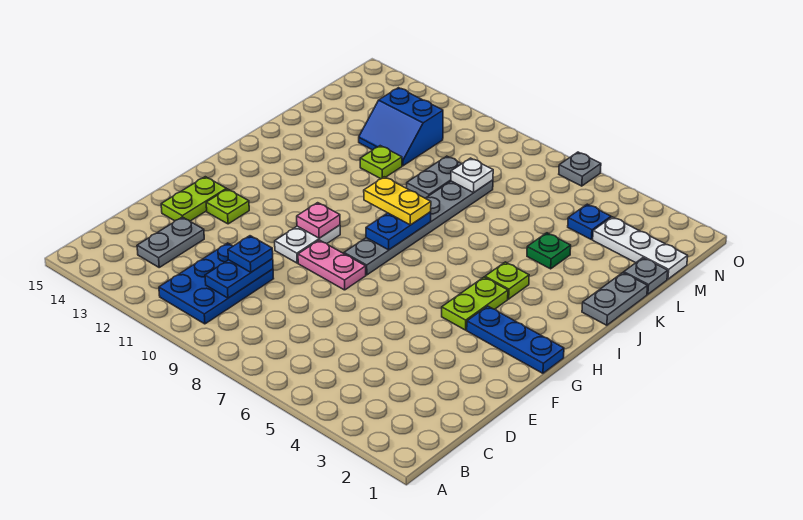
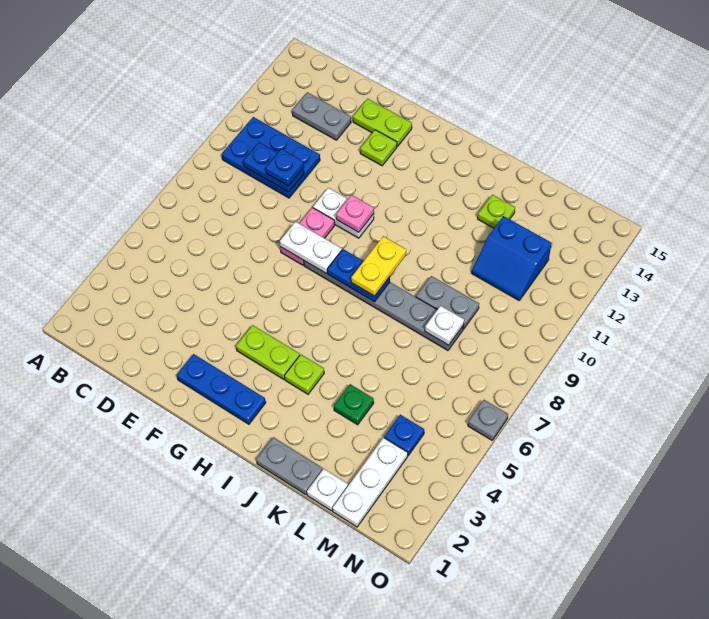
none -> white 1x2 plate [280,222,342,273]
blue 1x3 plate [467,306,564,373] -> blue 1x3 plate turned to [177,354,266,424]
lime 1x1 plate [360,146,402,179] -> lime 1x1 plate moved to [478,195,515,228]
grey 1x1 plate [624,258,668,294] -> white 1x1 plate [307,469,348,511]
blue 2x2 slope [359,88,443,166] -> blue 2x2 slope turned to [471,216,552,300]

